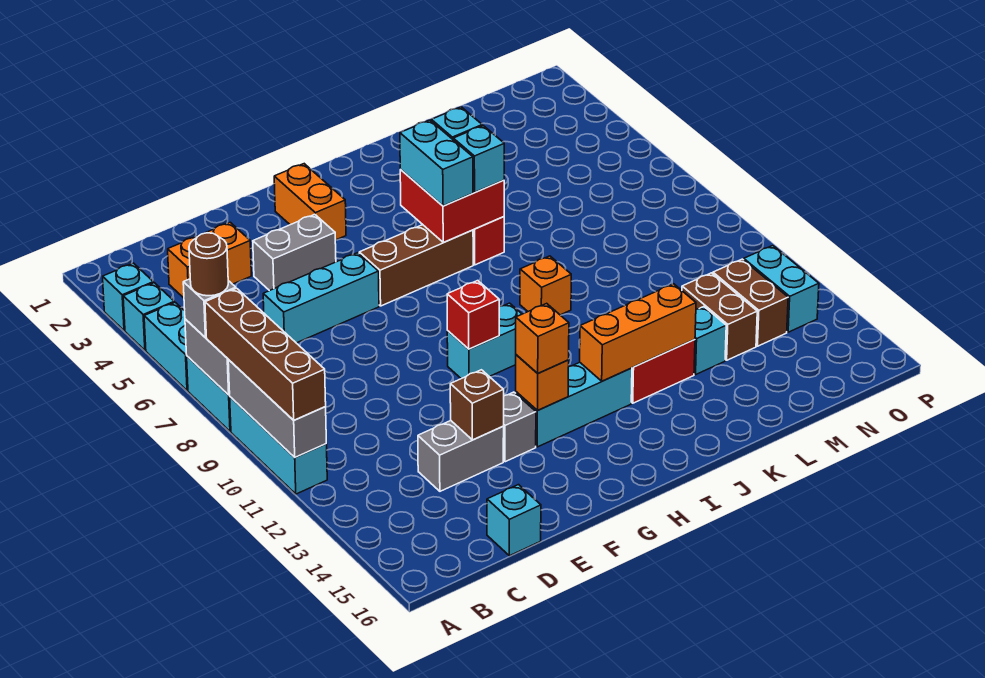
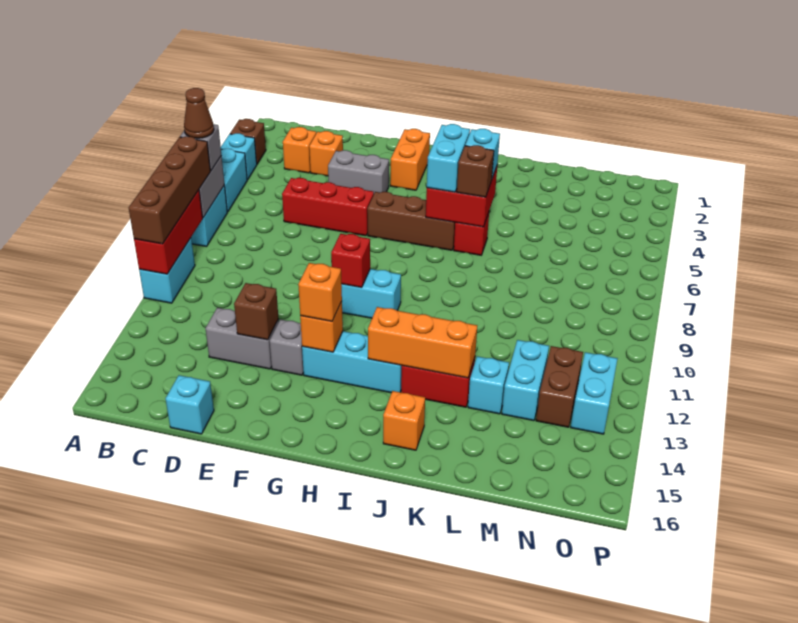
cyan 1x1 brick [103,263,153,331] -> brown 1x1 brick [230,119,266,164]
brown 1x1 round brick [189,233,228,296] -> brown 1x1 cone [184,88,214,138]
cyan 1x3 brick [230,397,327,494] -> cyan 1x2 brick [139,238,195,303]
grey 1x3 brick [228,360,326,457] -> red 1x3 brick [134,190,203,274]
cyan 1x3 brick [263,253,379,343] -> red 1x3 brick [282,178,374,236]
cyan 1x1 brick [453,126,504,192] -> brown 1x1 brick [457,145,494,197]
orange 1x1 brick [520,256,571,315] -> orange 1x1 brick moved to [383,391,425,450]
brown 1x2 brick [682,273,757,360] -> cyan 1x2 brick [502,340,549,421]

